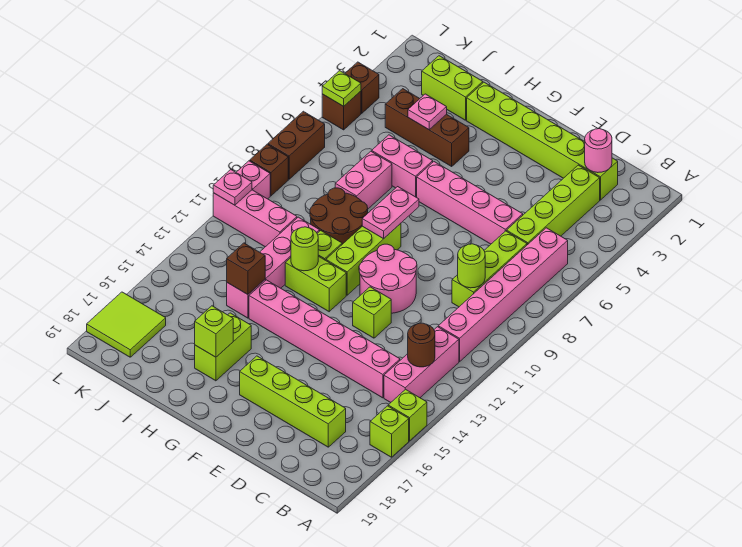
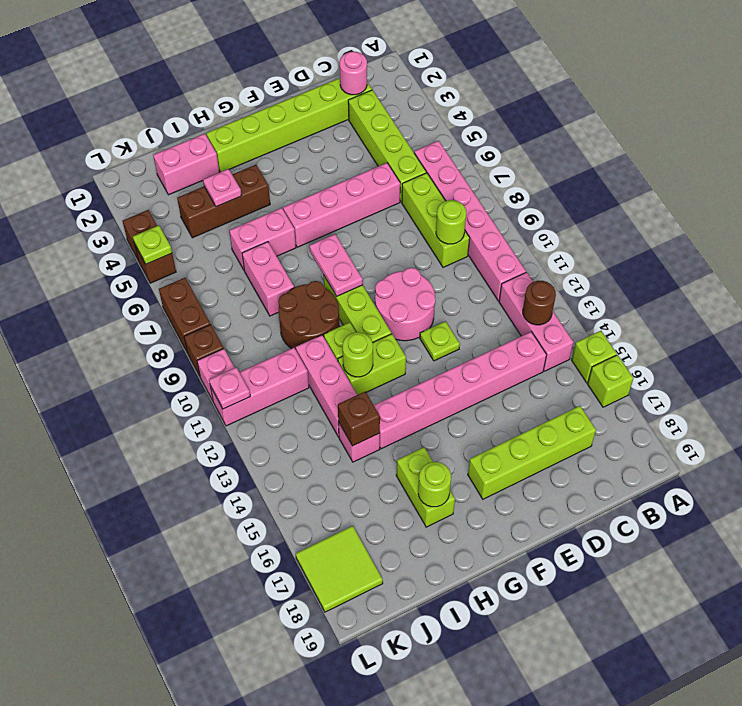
lime 1x1 brick [353,287,391,338] -> lime 1x1 plate [420,321,460,361]
lime 1x1 brick [195,306,233,357] -> lime 1x1 round brick [418,462,451,507]
lime 1x2 brick [422,56,483,120] -> pink 1x2 brick [153,134,219,195]

